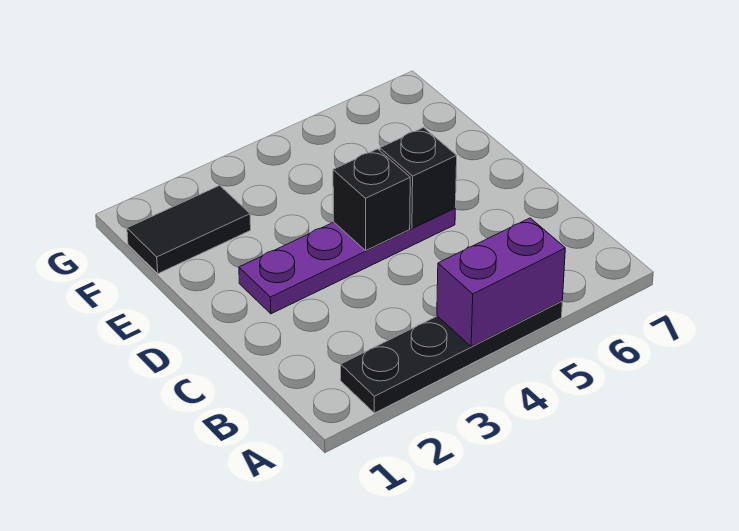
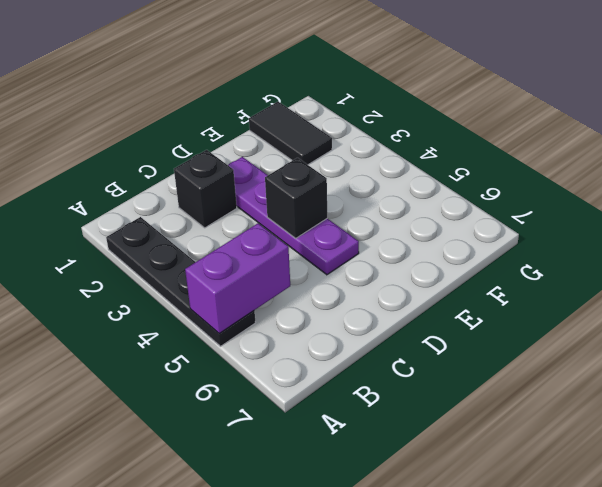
purple 1x2 brick [437,218,565,347] -> purple 1x2 brick turned to [185,223,290,334]
black 1x1 brick [380,128,457,228] -> black 1x1 brick moved to [174,150,237,228]

